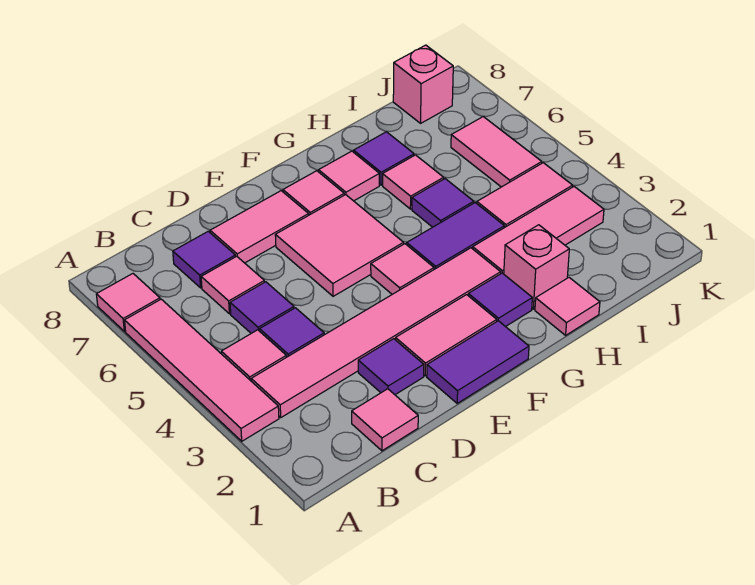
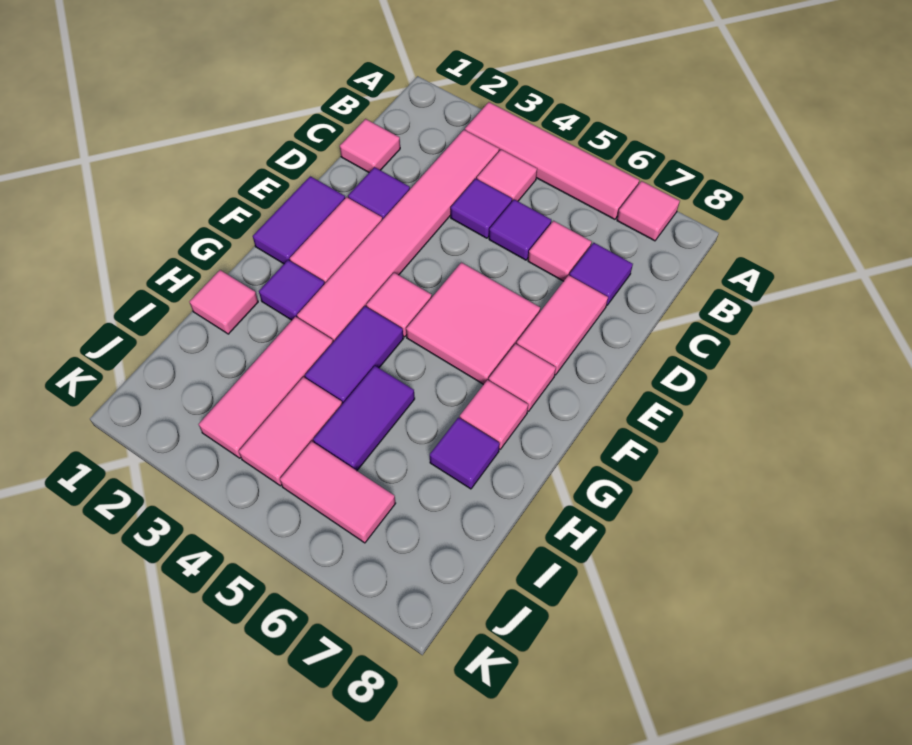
pink 1x1 brick [504,225,569,309] -> none
purple 1x1 tile [412,179,474,227] -> purple 1x2 tile [313,366,415,471]
pink 1x1 tile [383,155,444,209] -> none
pink 1x1 brick [393,45,453,123] -> none

